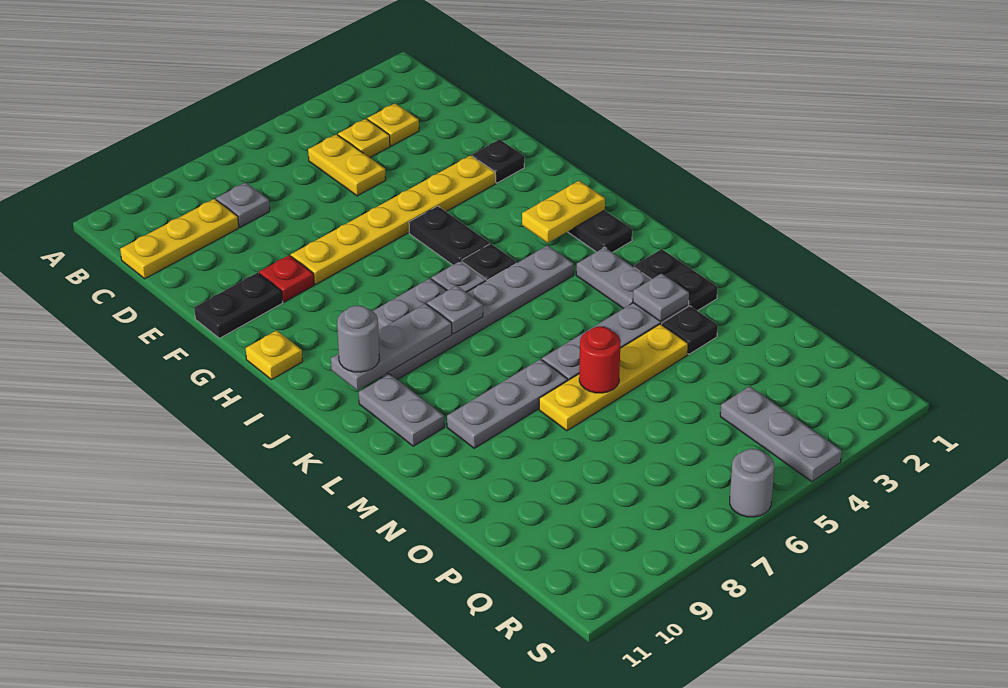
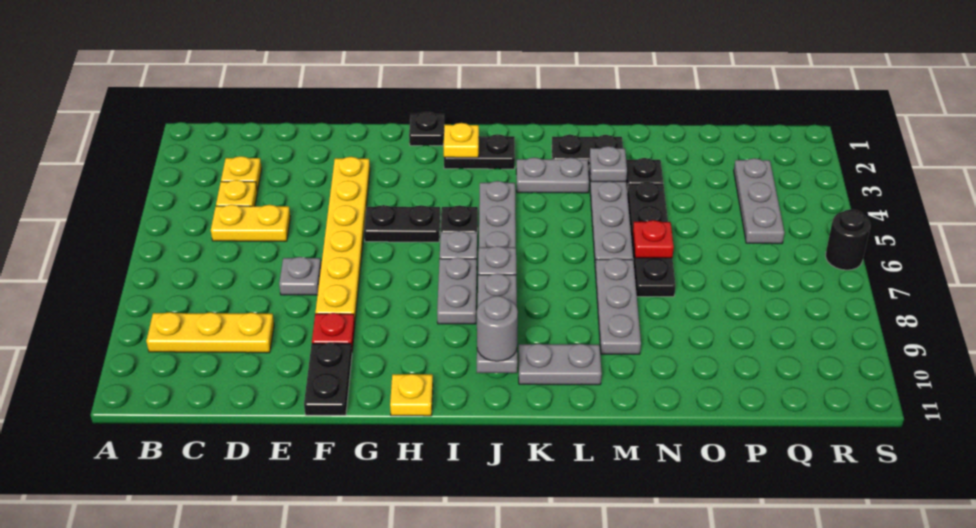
grey 1x1 plate [216,182,270,227] -> grey 1x1 plate moved to [279,257,321,295]
yellow 1x3 plate [120,199,239,279] -> yellow 1x3 plate turned to [146,312,274,353]
black 1x1 plate [472,139,524,183] -> black 1x1 plate moved to [409,112,444,146]
yellow 1x2 plate [522,181,605,243] -> yellow 1x1 plate [443,123,479,158]
yellow 1x4 plate [539,324,688,431] -> black 1x4 plate [627,182,676,297]
red 1x1 round brick [579,327,621,393] -> red 1x1 plate [633,220,674,258]
grey 1x3 plate [720,386,842,482] -> grey 1x3 plate turned to [734,158,784,244]
grey 1x1 round brick [730,449,774,517] -> black 1x1 round brick [826,209,870,270]

